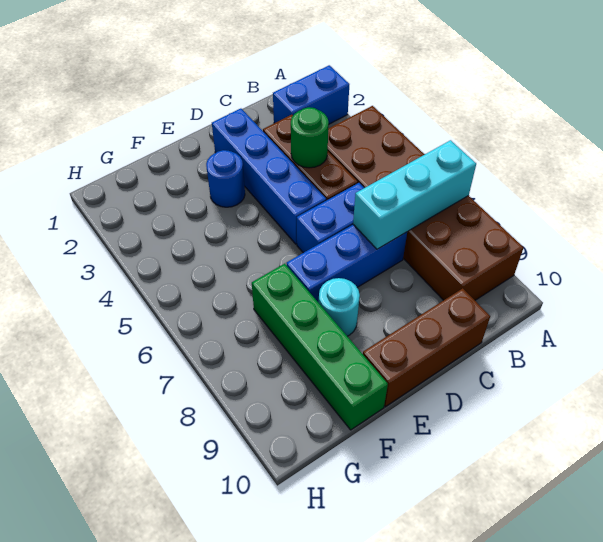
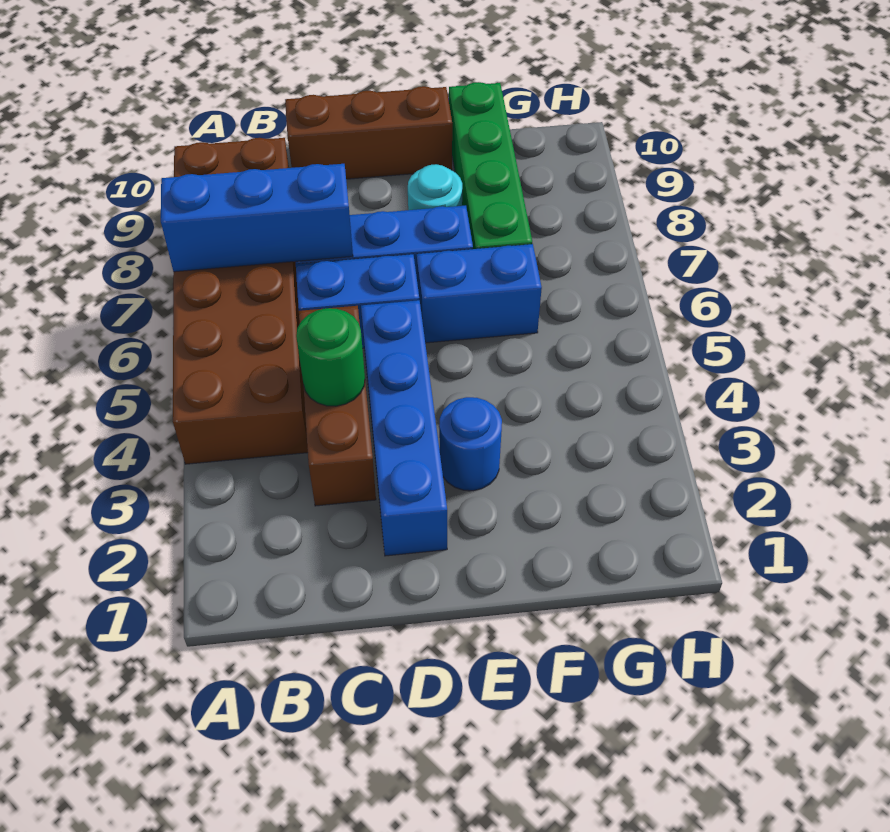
blue 1x2 brick [273,65,349,124] -> blue 1x2 brick moved to [416,244,542,343]
cyan 1x3 brick [353,140,476,249] -> blue 1x3 brick [161,164,353,272]

